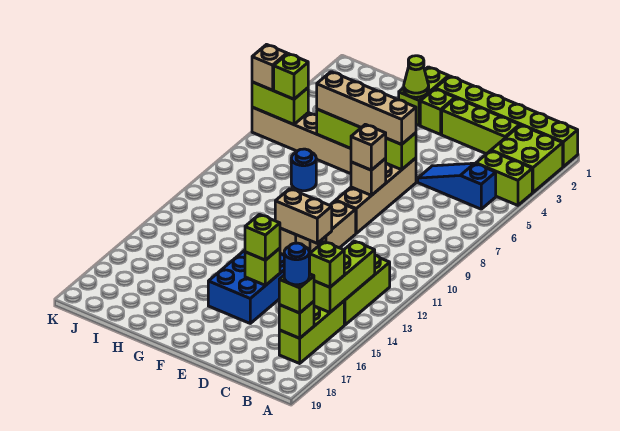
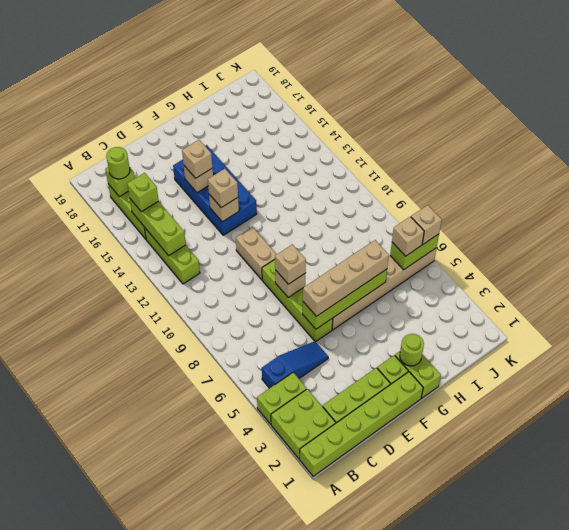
lime 1x1 brick [279,274,314,313] -> lime 1x1 round brick [106,147,130,179]
blue 1x1 round brick [284,243,309,285] -> none
tan 1x2 brick [275,189,332,243] -> tan 1x1 brick [208,169,238,208]
tan 1x4 brick [336,158,416,233] -> lime 1x4 brick [262,260,333,341]
lime 1x1 brick [245,248,280,286] -> tan 1x1 brick [184,166,213,193]
lime 1x1 brick [245,215,280,260] -> tan 1x1 brick [182,140,212,178]
lime 1x1 cone [404,56,429,97] -> lime 1x1 round brick [400,334,424,366]
blue 1x1 round brick [291,149,316,191] -> none
lime 1x1 brick [274,54,308,99] -> tan 1x1 brick [392,217,424,256]

